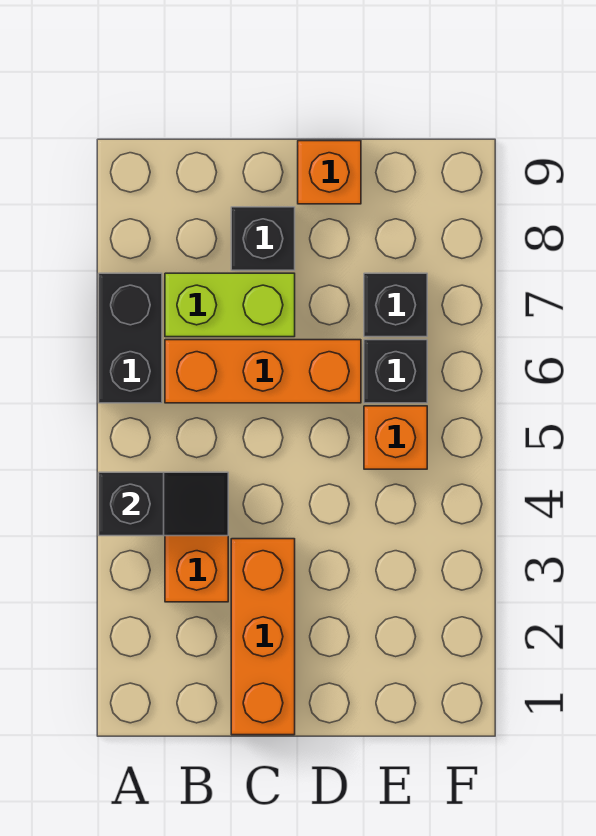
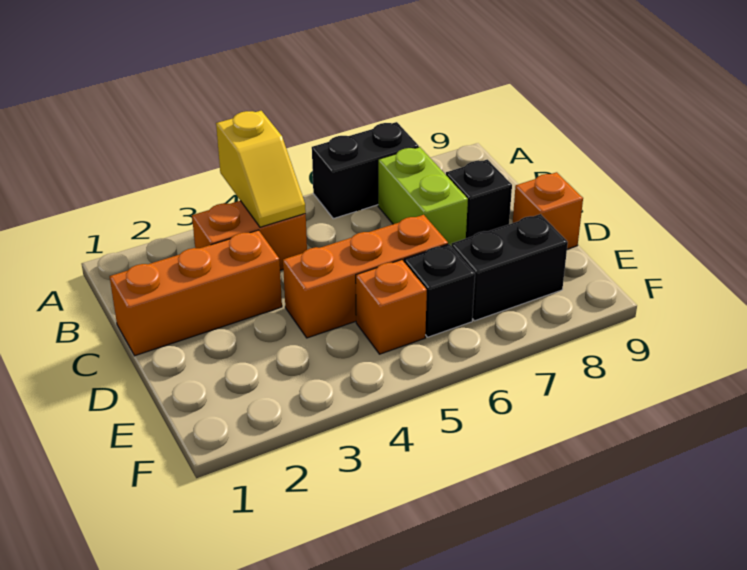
black 1x2 slope [99,472,228,536] -> yellow 1x2 slope [216,111,306,227]
orange 1x3 brick [165,340,361,403] -> orange 1x3 brick turned to [283,215,448,338]
black 1x1 brick [364,273,427,337] -> black 1x2 brick [452,214,568,321]

